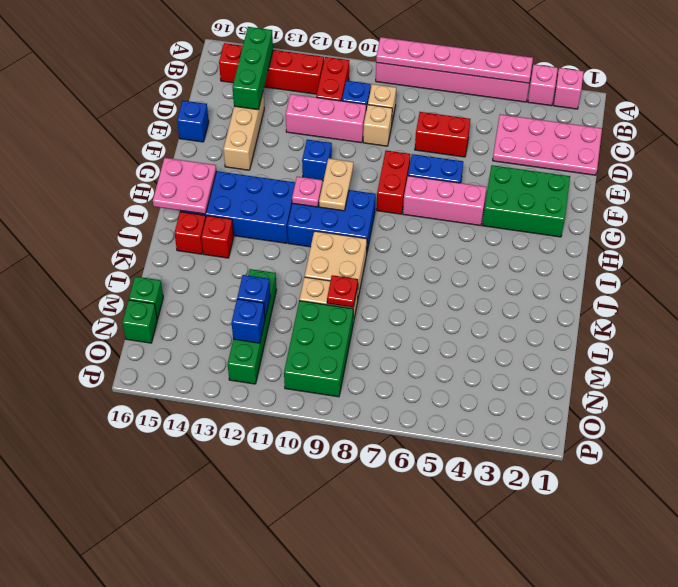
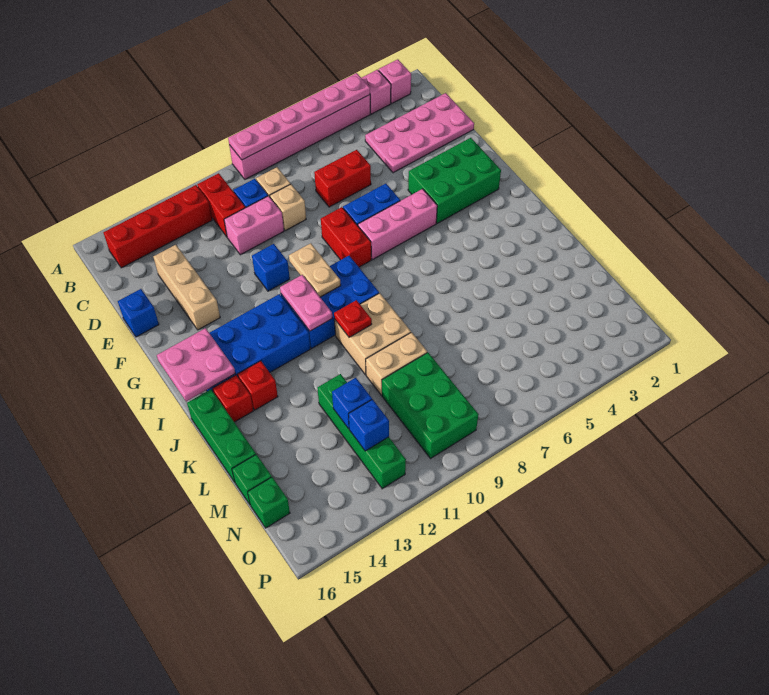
green 1x3 brick [232,27,273,110] -> green 1x3 brick moved to [187,389,256,482]
pink 1x3 brick [286,94,366,143] -> pink 1x2 brick [224,196,284,255]
pink 1x1 plate [292,177,322,207] -> pink 1x2 plate [280,275,332,331]
red 1x1 plate [327,275,358,307] -> red 1x1 plate moved to [334,300,372,337]

